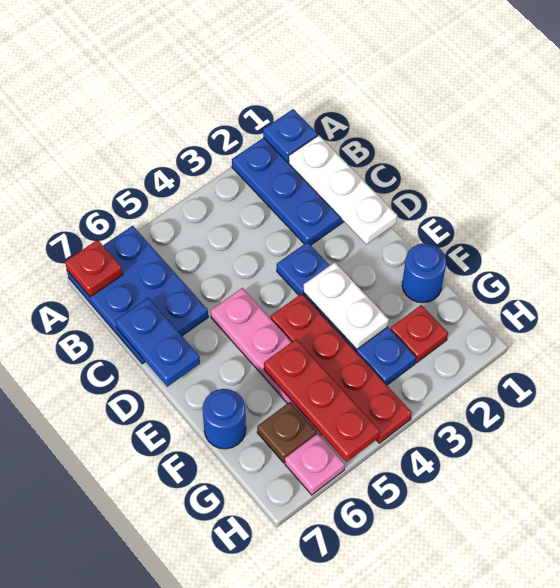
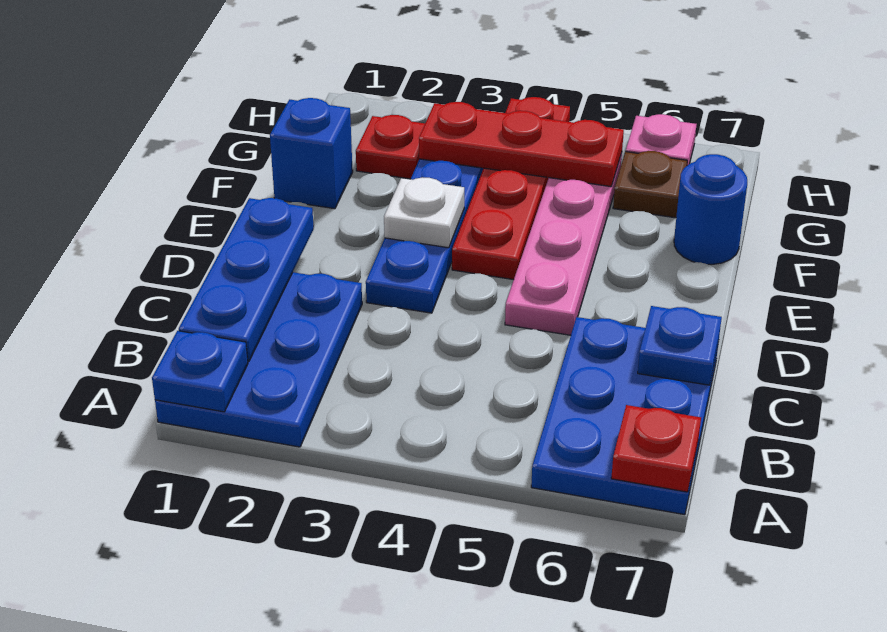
white 1x3 plate [289,135,397,244] -> blue 1x3 plate [179,198,314,362]
blue 1x2 plate [115,298,200,387] -> blue 1x1 plate [638,306,722,385]
white 1x2 plate [303,262,389,349] -> white 1x1 plate [384,177,464,248]
blue 1x1 round brick [402,243,446,303] -> blue 1x1 brick [270,98,353,209]
red 1x3 plate [264,339,380,462] -> red 1x3 plate turned to [419,102,624,187]

